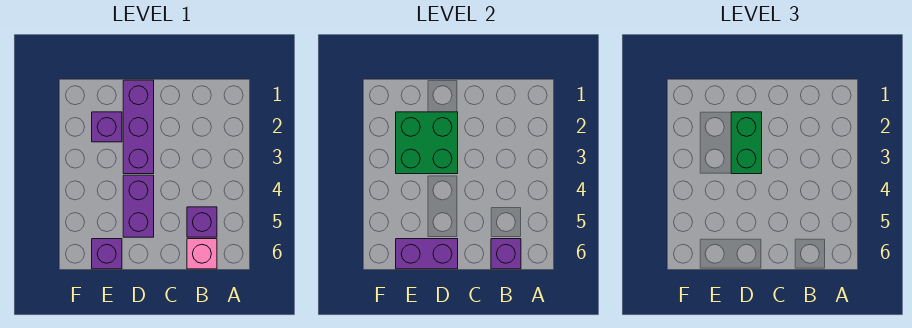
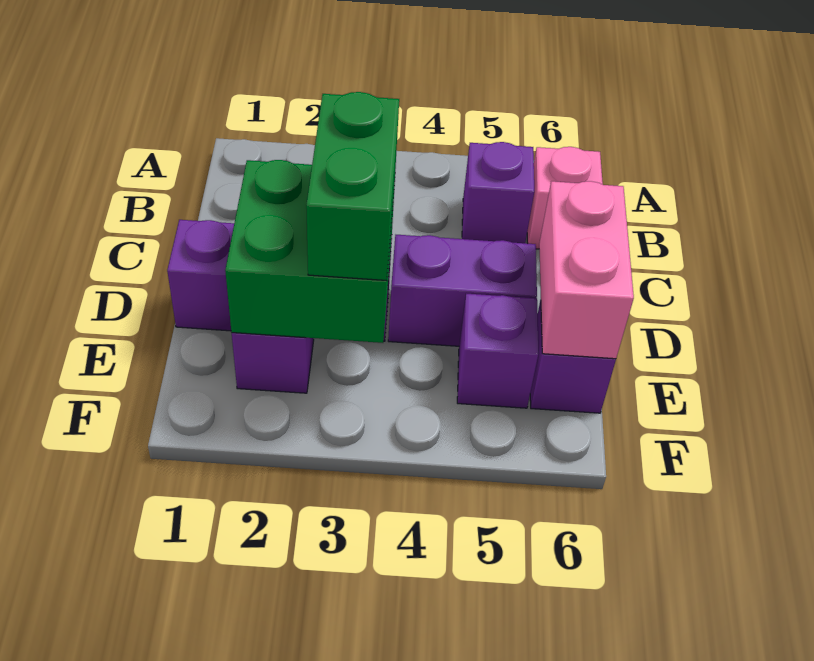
purple 1x1 brick [491,239,521,269] -> purple 1x1 brick moved to [457,294,538,408]
green 1x2 brick [731,112,762,174] -> green 1x2 brick turned to [306,92,399,281]
purple 1x2 brick [396,239,458,269] -> pink 1x2 brick [539,181,634,359]

